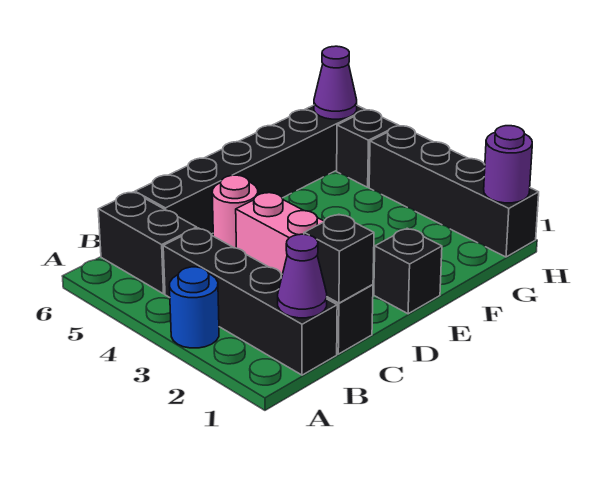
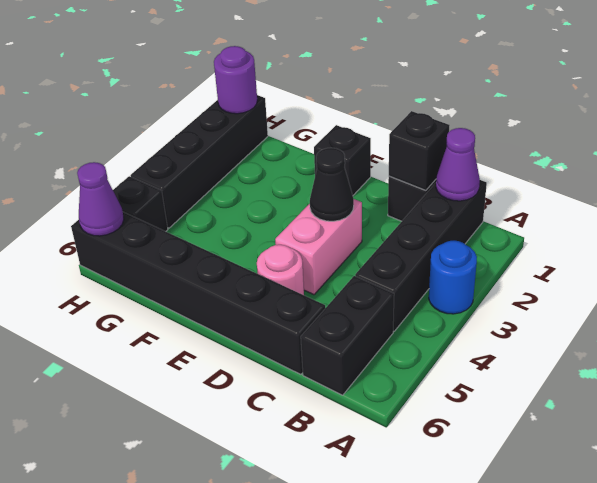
none -> black 1x1 cone [310,148,354,221]

